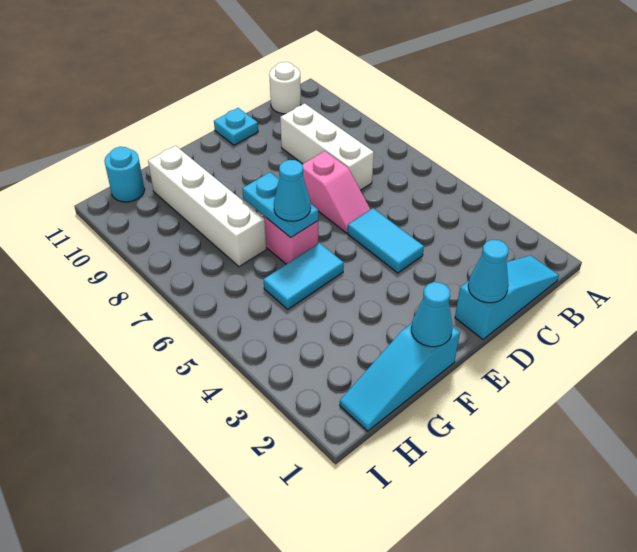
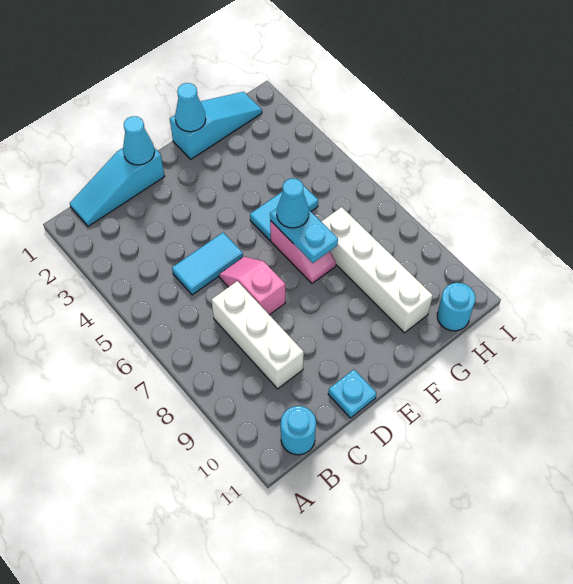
white 1x1 round brick [269,62,301,114] -> cyan 1x1 round brick [281,406,316,455]
cyan 1x2 tile [348,208,424,273] -> cyan 1x2 tile turned to [172,232,243,295]

